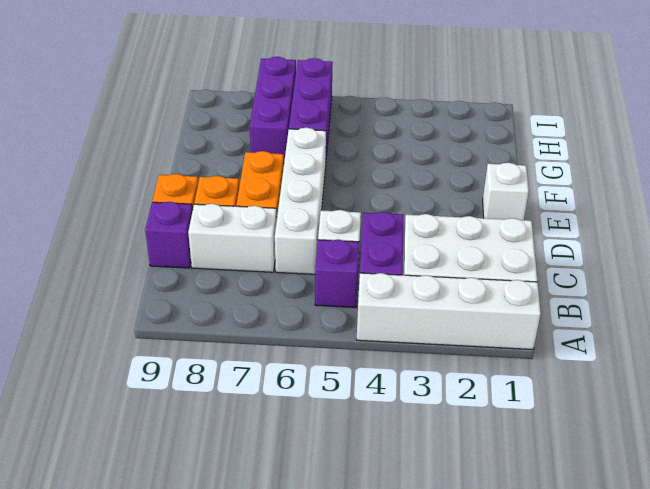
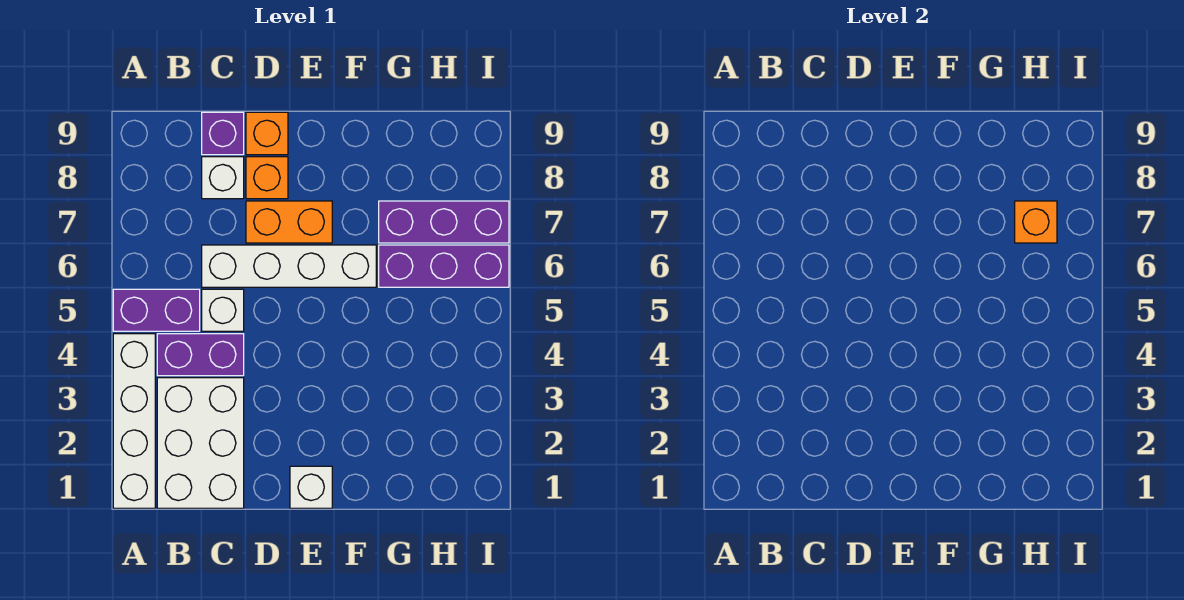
purple 1x1 brick [315,239,359,308] -> purple 1x2 brick [113,289,200,331]
white 1x2 brick [188,204,277,272] -> white 1x1 brick [202,157,244,199]
none -> orange 1x1 brick [1015,201,1057,243]

